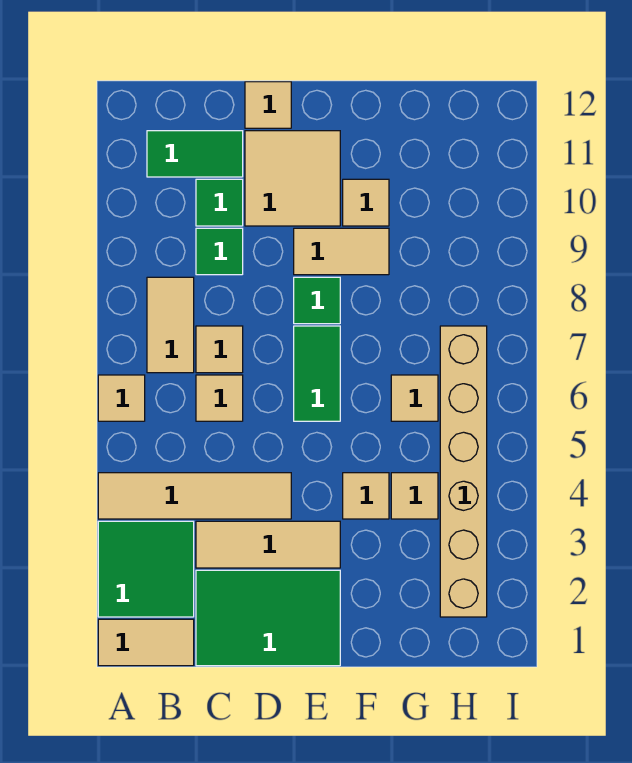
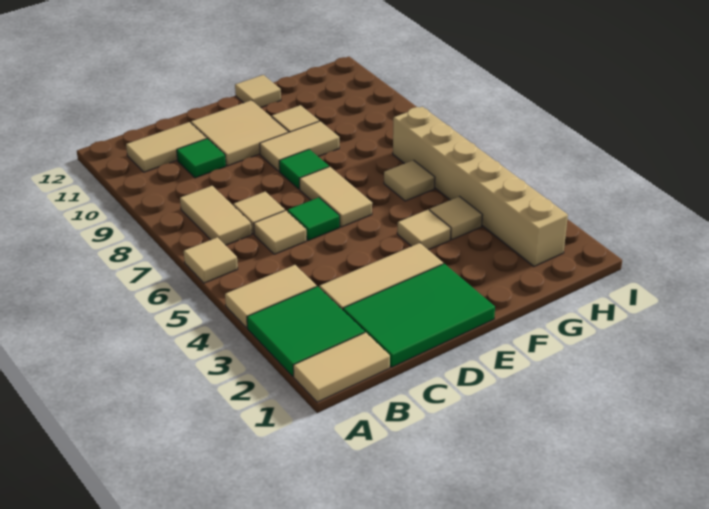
tan 1x4 tile [98,473,291,519] -> tan 1x2 tile [225,265,317,328]
green 1x2 tile [147,131,243,177] -> tan 1x2 tile [126,122,207,172]
green 1x1 tile [196,228,243,275] -> green 1x1 tile moved to [288,197,340,240]
tan 1x1 tile [245,82,291,128] -> tan 1x1 tile moved to [235,75,281,108]
green 1x2 tile [294,326,340,421] -> tan 1x2 tile [300,167,372,227]

